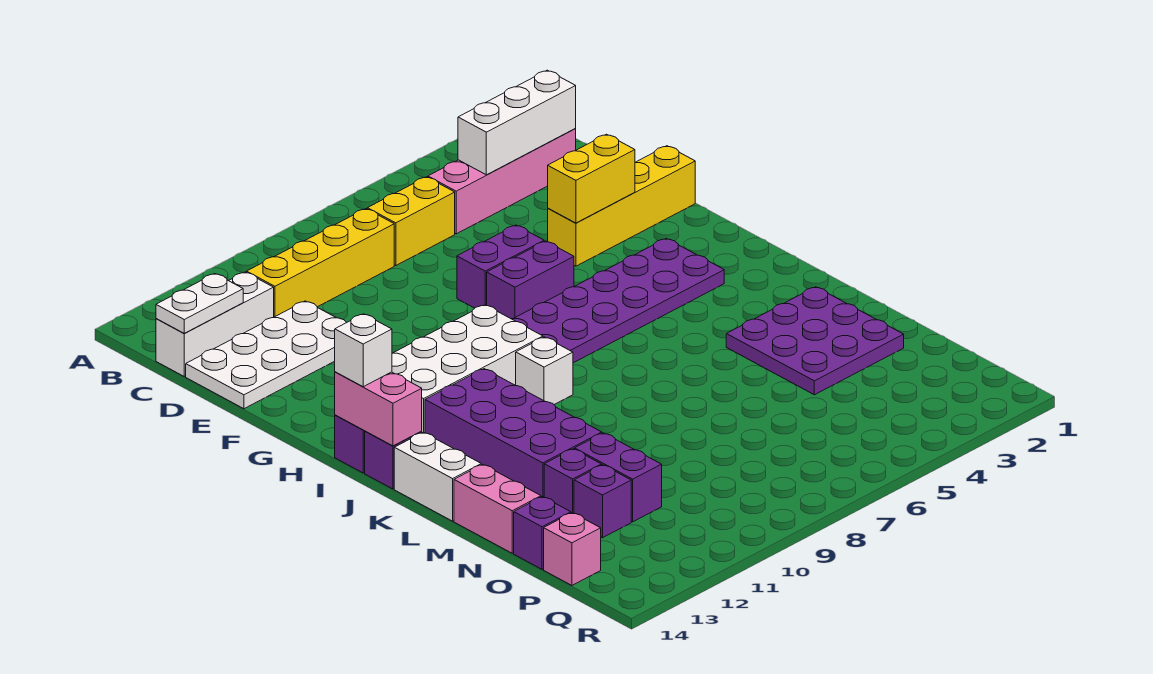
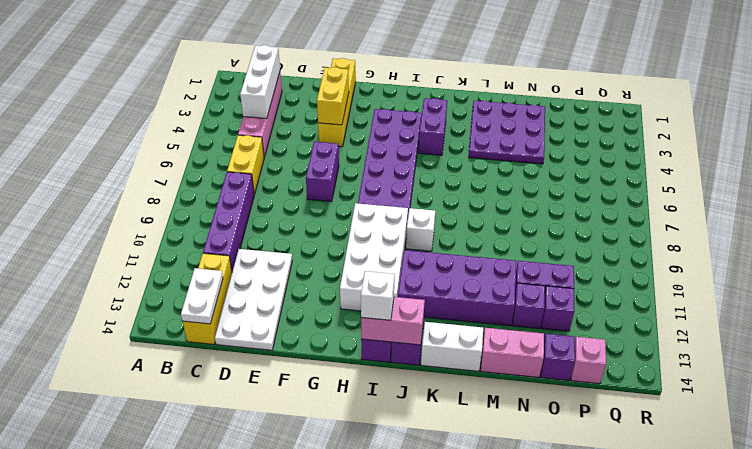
yellow 1x4 brick [247,209,394,317] -> purple 1x4 brick [203,172,254,271]
white 1x3 brick [156,272,274,376] -> yellow 1x3 brick [183,253,232,344]
purple 1x2 brick [487,241,574,319] -> purple 1x2 brick moved to [418,98,447,155]

